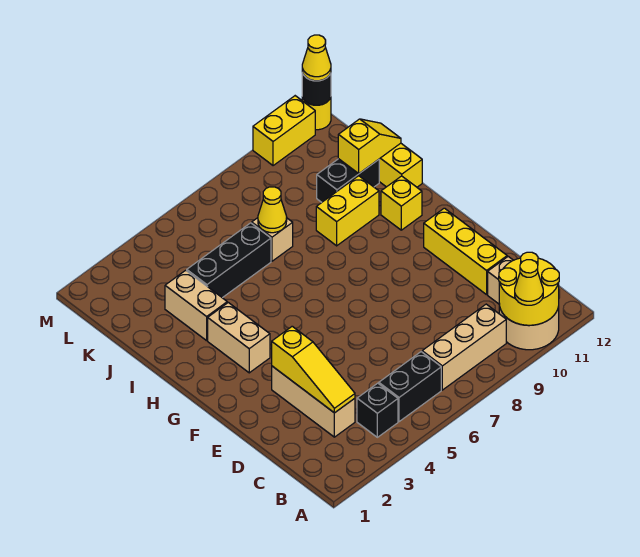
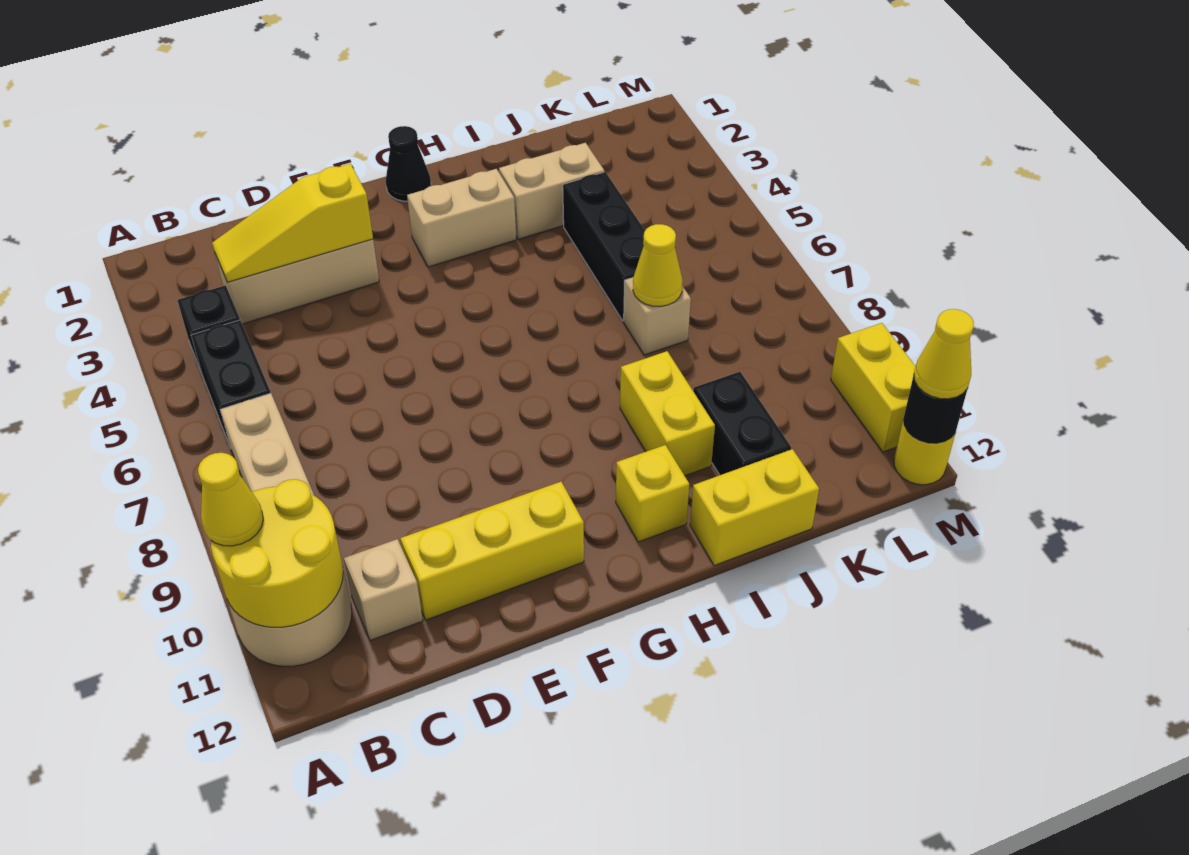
none -> black 1x1 cone [386,126,431,201]
yellow 1x2 slope [338,119,401,173] -> none

